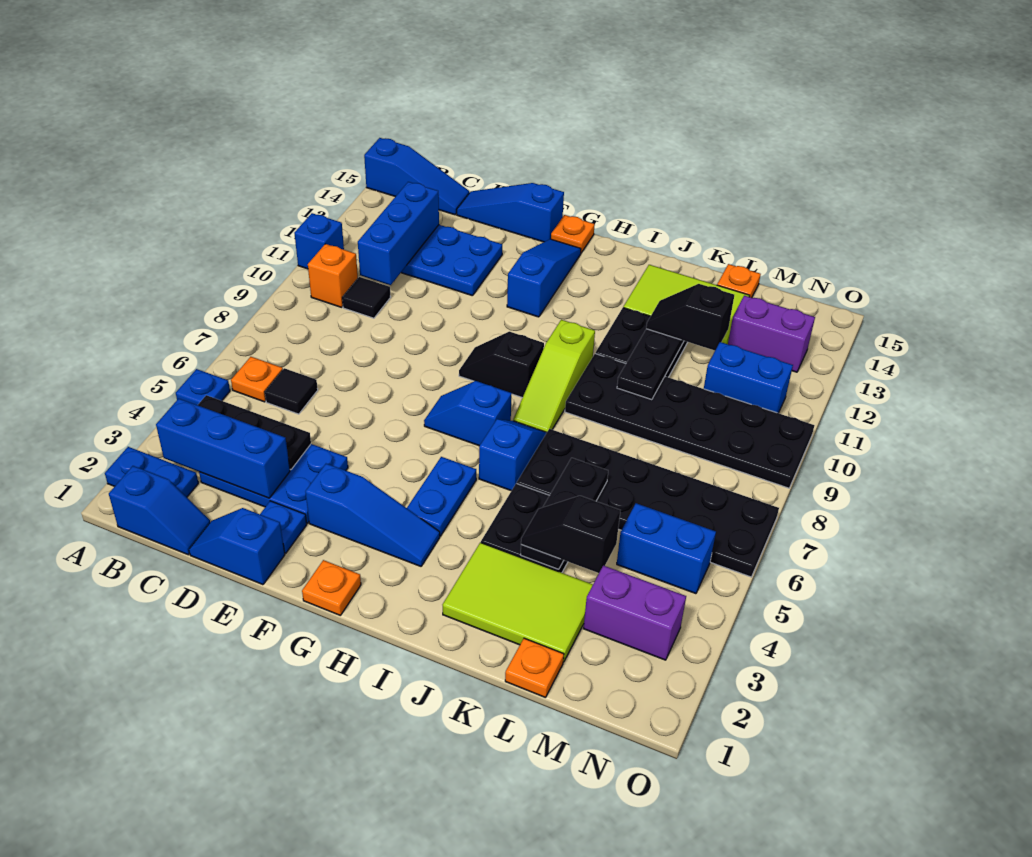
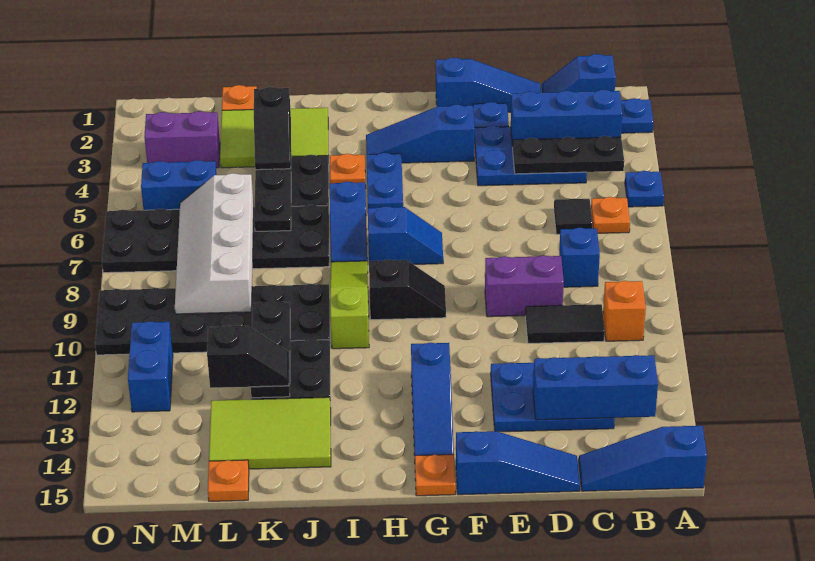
blue 1x1 brick [294,213,344,269] -> blue 1x1 brick moved to [559,227,600,287]
black 1x1 tile [342,277,390,318] -> black 1x2 tile [526,304,605,343]
blue 1x3 brick [358,182,439,285] -> blue 1x3 brick turned to [533,355,658,420]
blue 1x2 slope [189,508,285,585] -> blue 1x3 slope [436,58,541,112]
orange 1x1 plate [302,560,361,615] -> orange 1x1 plate moved to [330,154,366,188]
black 1x2 slope [521,496,620,573] -> black 1x2 slope turned to [254,87,291,170]
none -> white 2x4 slope [175,173,254,314]
blue 1x2 brick [704,342,793,413] -> blue 1x2 brick turned to [128,321,173,412]
purple 1x2 brick [728,296,815,372] -> purple 1x2 brick moved to [485,255,564,317]

